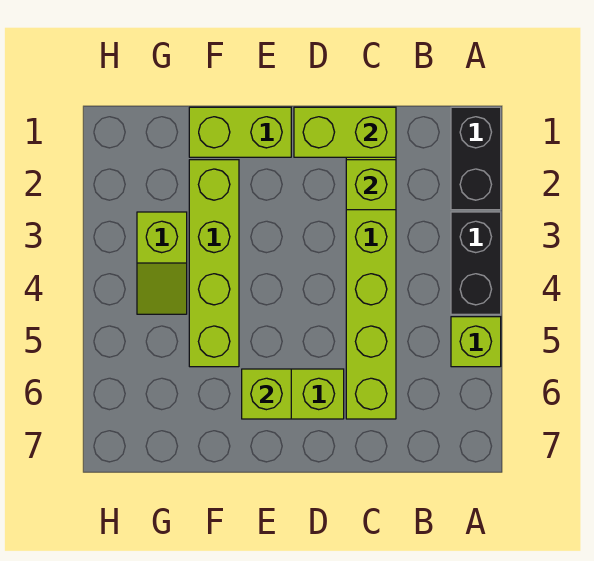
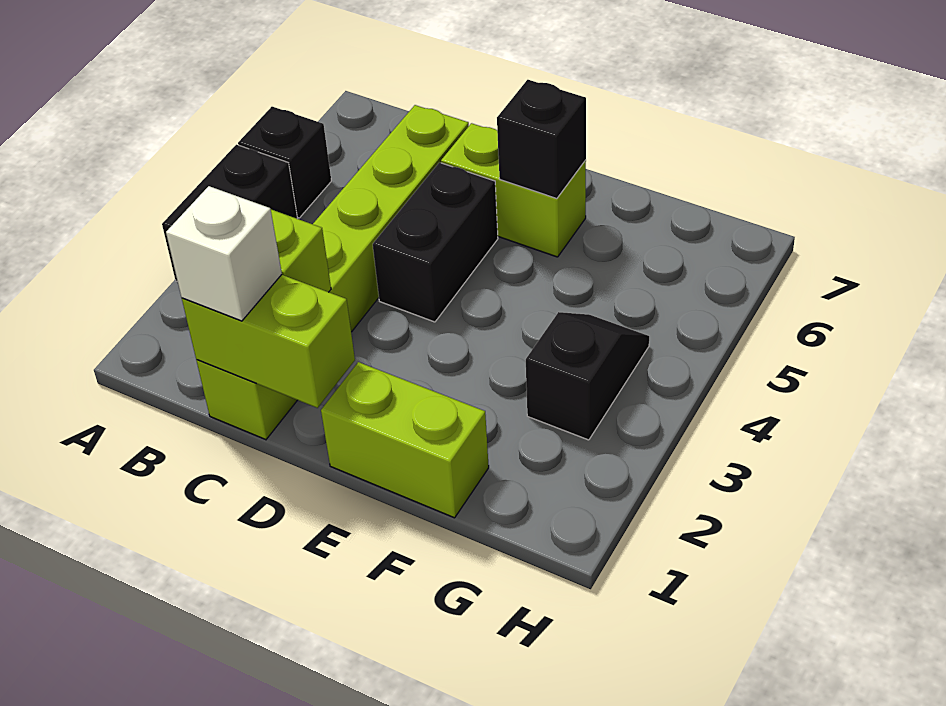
black 1x2 brick [451,107,501,210] -> black 1x2 brick moved to [373,162,498,322]
lime 1x1 brick [451,317,501,367] -> black 1x1 brick [238,107,331,218]
none -> white 1x1 brick [166,186,282,321]
lime 1x1 brick [242,369,291,419] -> black 1x1 brick [497,80,586,199]
lime 1x4 brick [189,160,239,367] -> none
lime 1x2 slope [137,212,187,314] -> black 1x2 slope [526,312,649,440]

